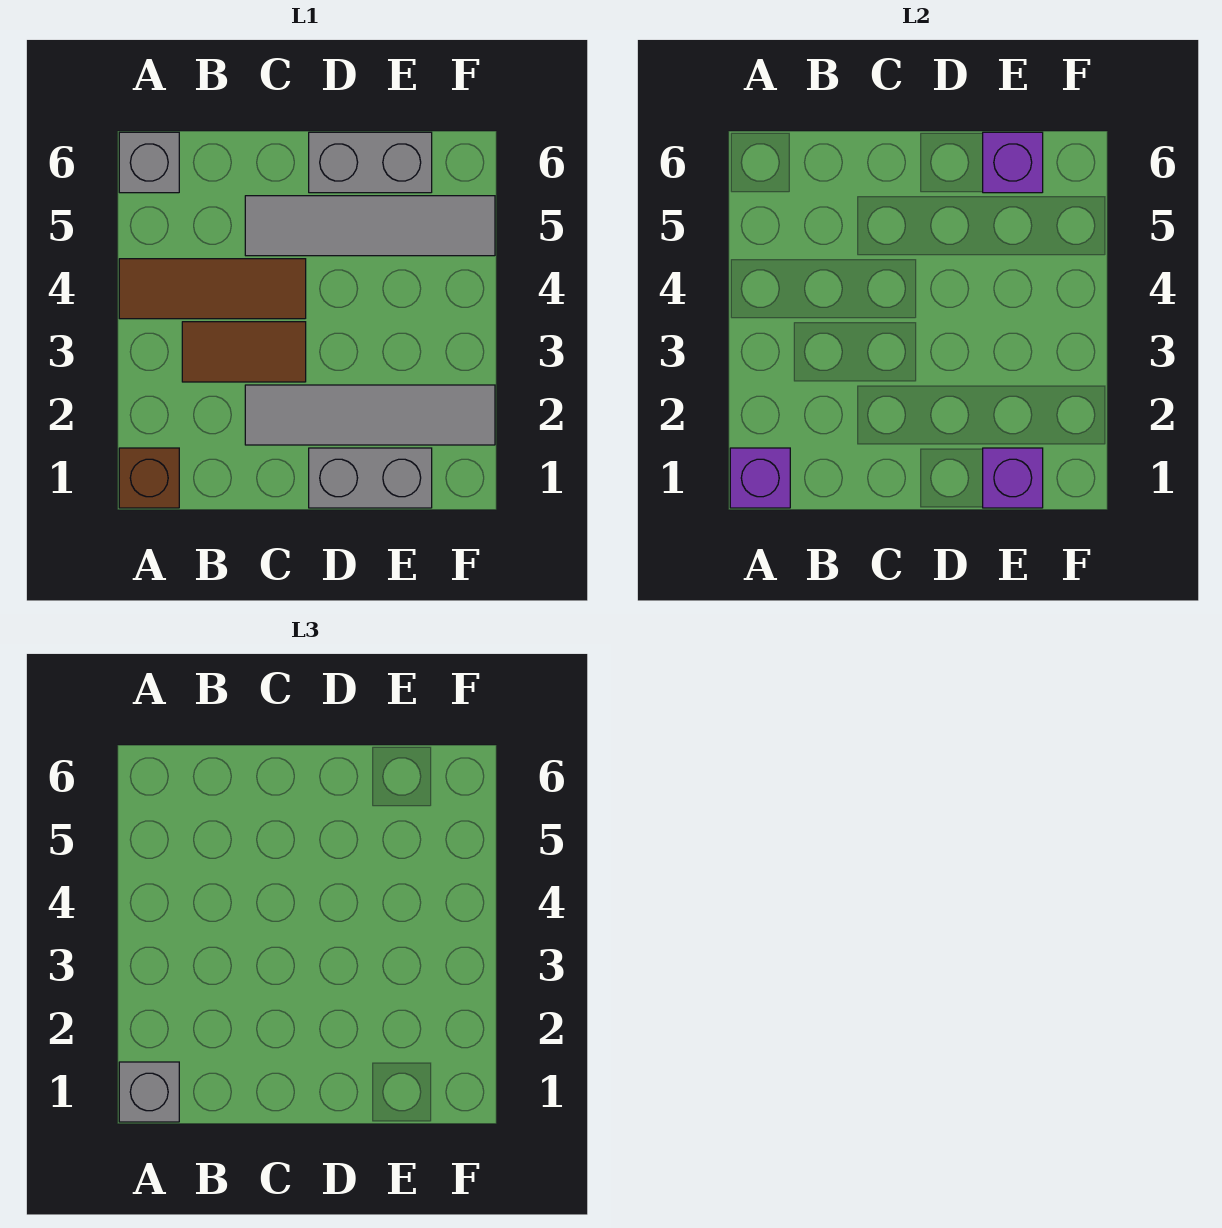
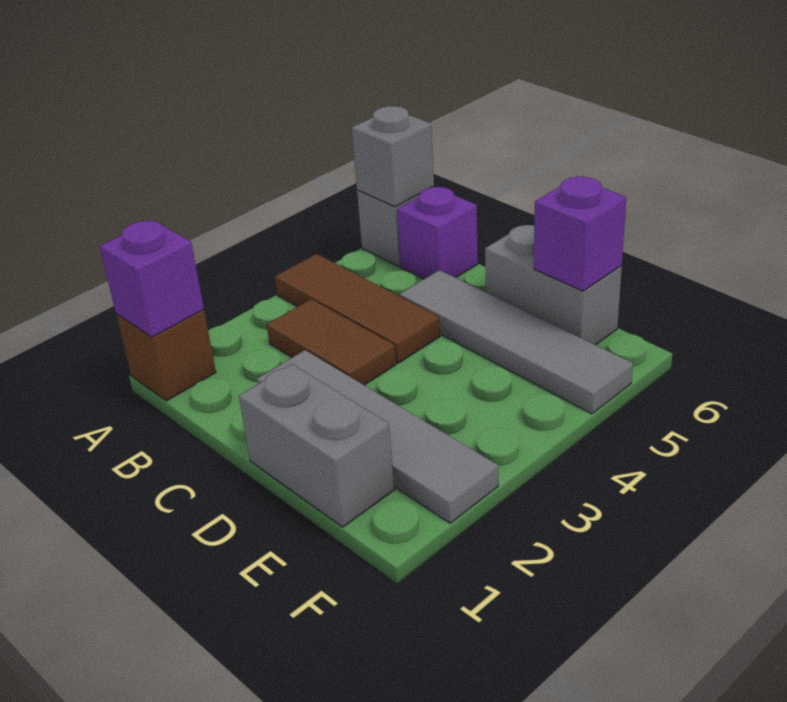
grey 1x1 brick [119,1062,179,1122] -> grey 1x1 brick moved to [352,106,434,207]
purple 1x1 brick [983,448,1043,508] -> purple 1x1 brick moved to [397,187,478,279]

